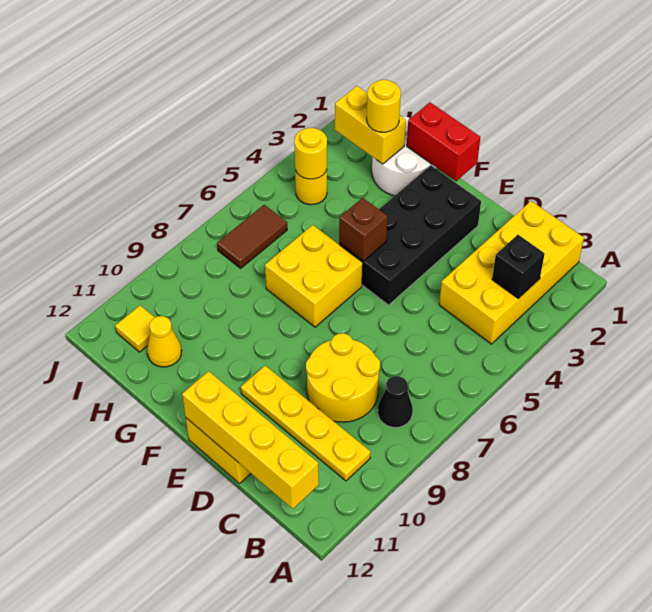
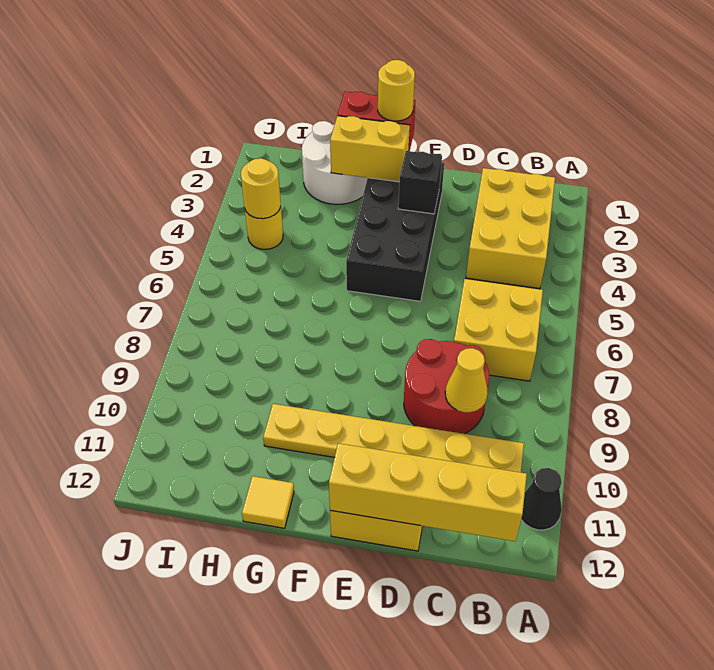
yellow 2x4 brick [439,201,584,344] -> yellow 2x3 brick [466,168,555,289]
black 1x1 brick [492,235,545,299] -> black 1x1 brick moved to [398,151,442,214]
black 1x1 cone [378,376,413,427] -> black 1x1 cone moved to [521,468,562,530]
yellow 1x4 plate [241,366,370,481] -> yellow 1x6 plate [263,404,524,472]
yellow 2x2 round brick [306,333,380,422] -> red 2x2 round brick [404,339,489,434]
brown 1x1 brick [339,198,388,261] -> none
yellow 2x2 brick [265,225,363,327] -> yellow 2x2 brick moved to [454,279,543,381]
yellow 1x2 brick [335,86,406,164] -> yellow 1x2 brick moved to [330,116,410,182]
yellow 1x1 round brick [367,80,401,132] -> yellow 1x1 round brick moved to [378,60,415,121]
yellow 1x1 cone [147,316,182,367] -> yellow 1x1 cone moved to [445,348,488,412]
brown 1x2 tile [217,205,287,268] -> none
yellow 1x1 tile [115,305,155,352] -> yellow 1x1 tile moved to [242,476,294,528]

